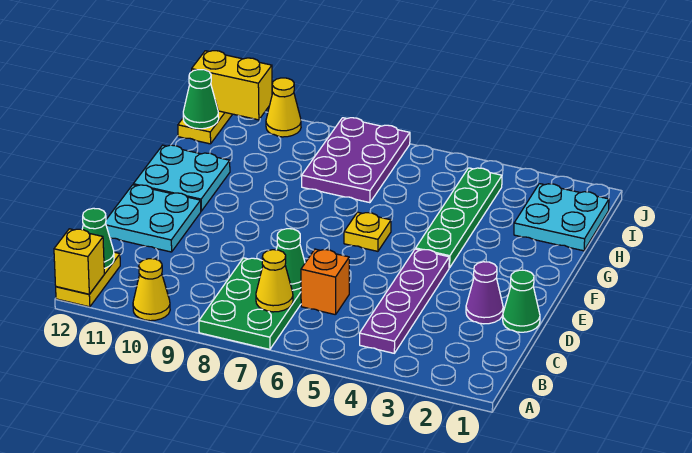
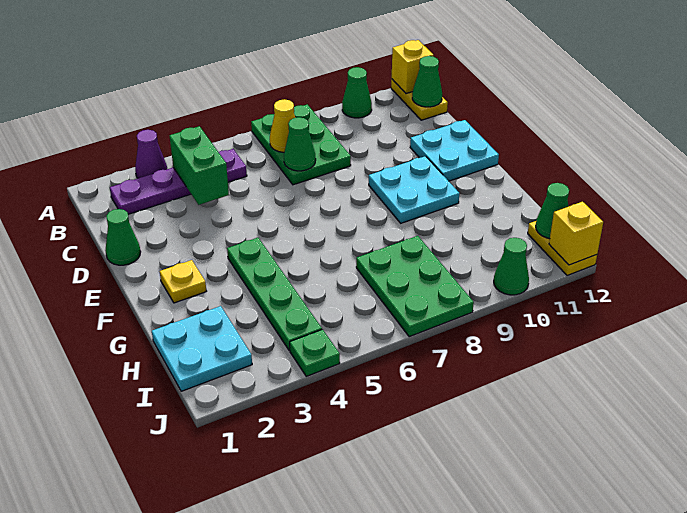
yellow 1x1 cone [133,259,170,321] -> green 1x1 cone [342,67,372,118]
purple 1x4 plate [360,249,449,353] -> purple 1x4 plate turned to [110,149,247,214]
none -> green 1x2 brick [170,126,229,205]
orange 1x1 brick [301,249,349,315] -> none
purple 1x1 cone [466,262,503,324] -> purple 1x1 cone moved to [135,130,167,178]
yellow 1x1 plate [344,212,391,251] -> yellow 1x1 plate moved to [160,260,206,303]
cyan 2x2 plate [133,145,230,211] -> cyan 2x2 plate moved to [369,156,459,223]
purple 2x3 plate [302,118,410,203] -> green 2x3 plate [356,236,474,337]
none -> green 1x1 plate [290,330,340,376]
yellow 1x1 cone [266,78,301,137] -> green 1x1 cone [494,238,529,295]
yellow 1x2 brick [192,51,272,120] -> yellow 1x1 brick [549,202,603,265]

